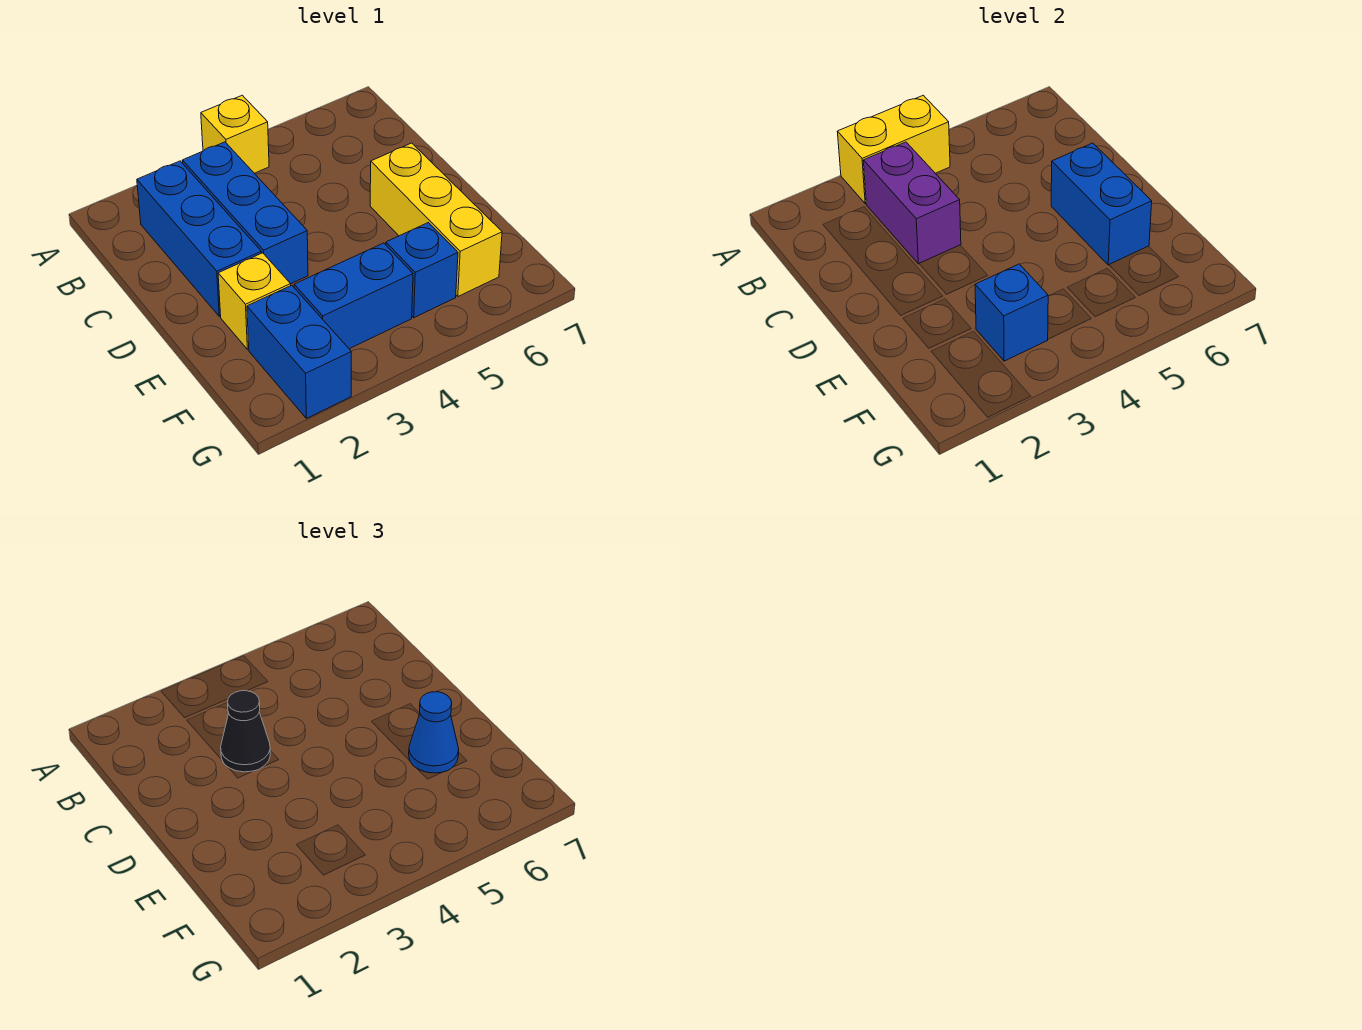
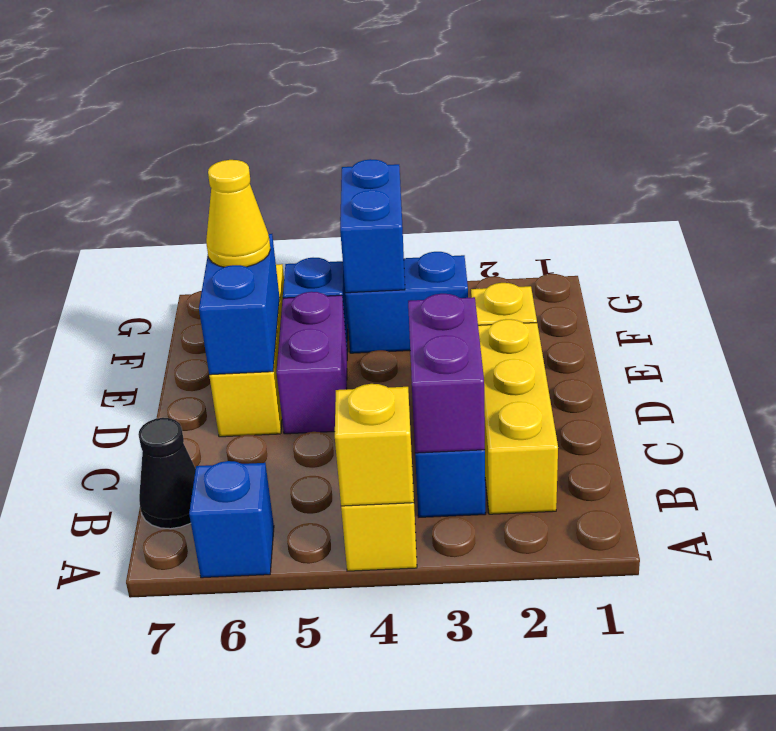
yellow 1x2 brick [837,95,950,204] -> yellow 1x1 brick [335,384,414,506]
blue 1x3 brick [137,161,261,316] -> yellow 1x3 brick [478,319,558,514]
black 1x1 cone [221,691,270,772] -> black 1x1 cone moved to [138,418,196,529]
none -> purple 1x2 brick [277,292,347,434]
blue 1x1 cone [409,692,459,773] -> yellow 1x1 cone [206,160,271,267]
blue 1x2 brick [247,285,351,418] -> blue 1x2 brick moved to [340,159,405,293]
blue 1x1 brick [975,264,1048,361] -> blue 1x1 brick moved to [189,461,274,578]

